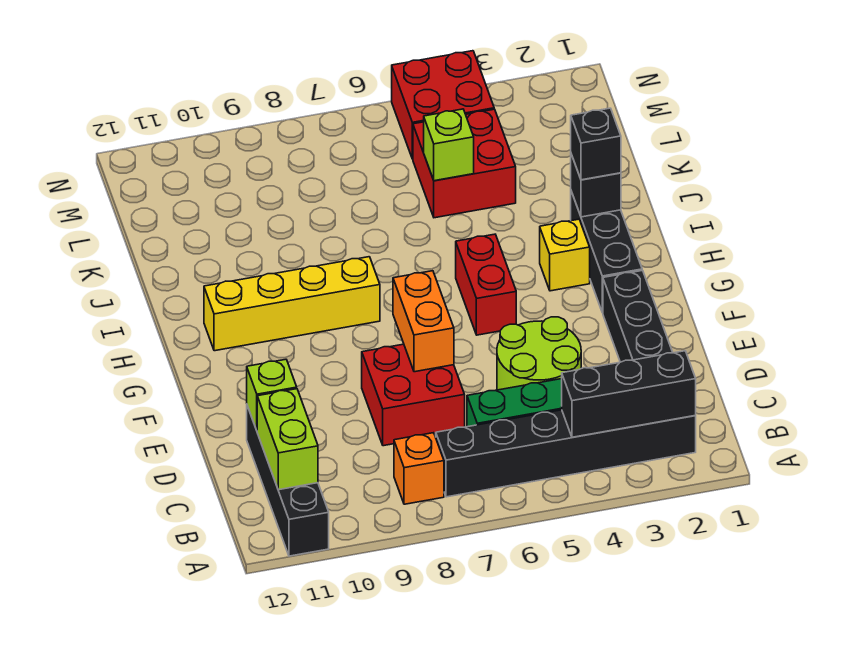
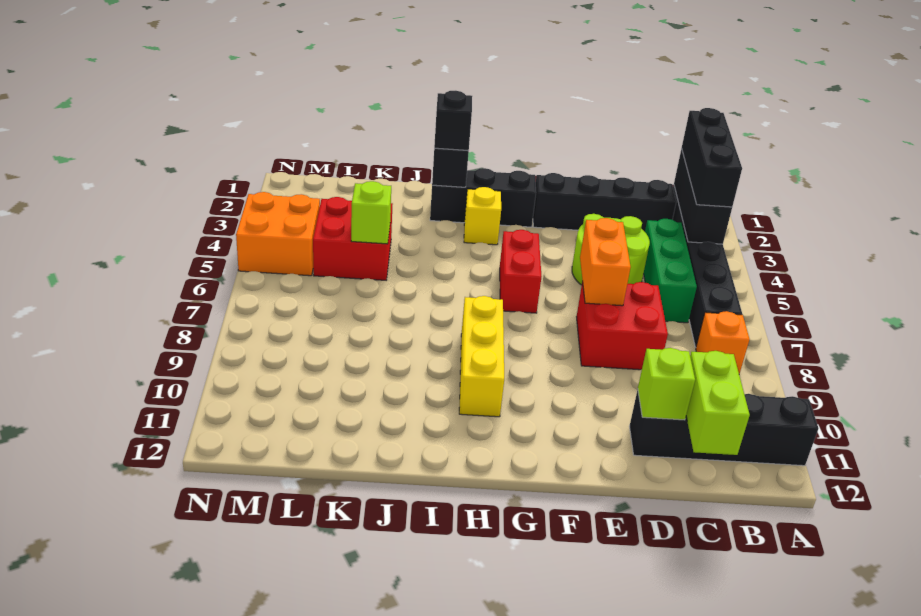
none -> black 1x3 brick [682,108,742,207]
lime 1x2 brick [257,389,318,490] -> lime 1x2 brick turned to [686,351,750,455]
orange 1x2 brick [393,271,454,372] -> orange 1x2 brick turned to [580,218,631,306]
red 1x2 brick [456,234,516,335] -> red 1x2 brick turned to [500,230,542,313]
yellow 1x4 brick [204,257,380,351] -> yellow 1x3 brick [459,296,504,417]
red 2x2 brick [392,51,494,159] -> orange 2x2 brick [236,192,320,276]

